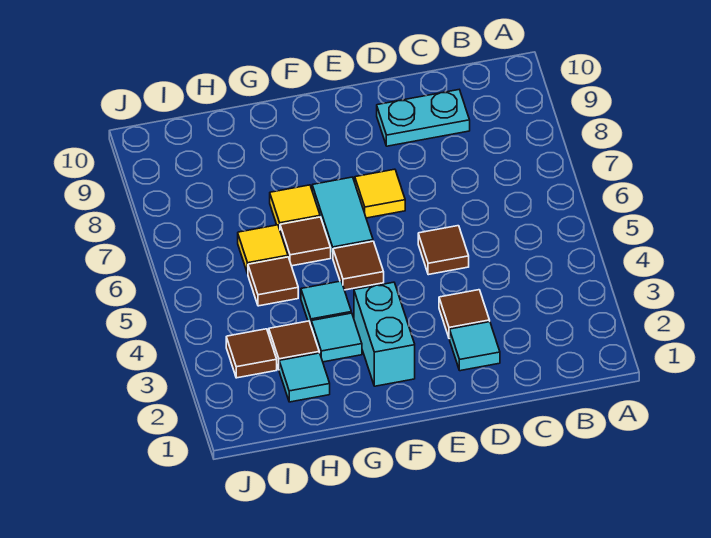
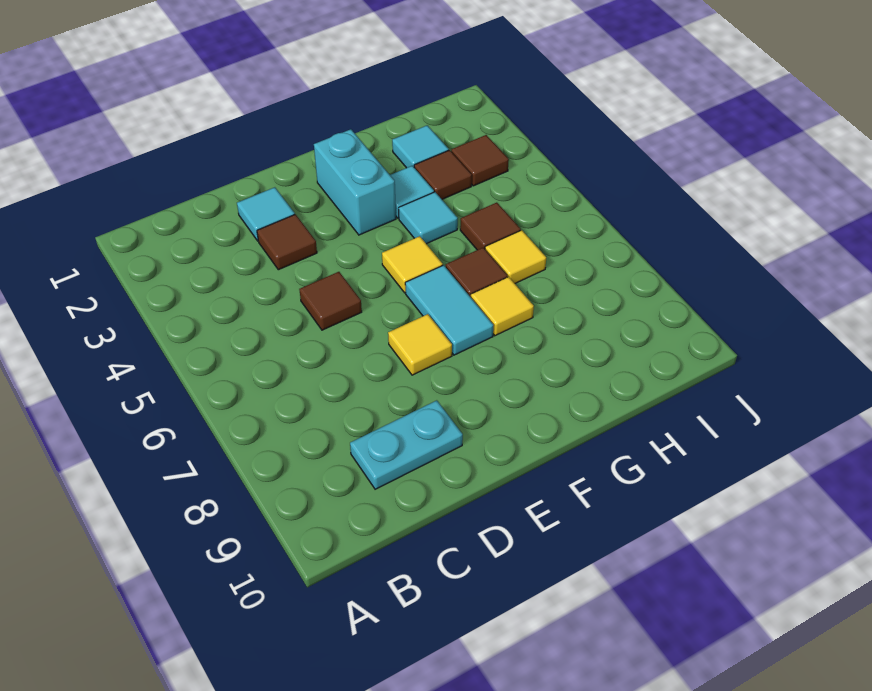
brown 1x1 tile [333,241,384,290] -> yellow 1x1 tile [382,236,443,293]

